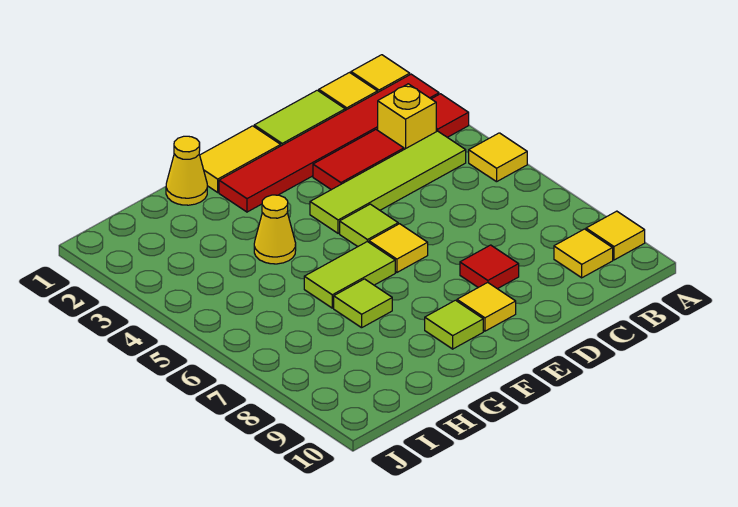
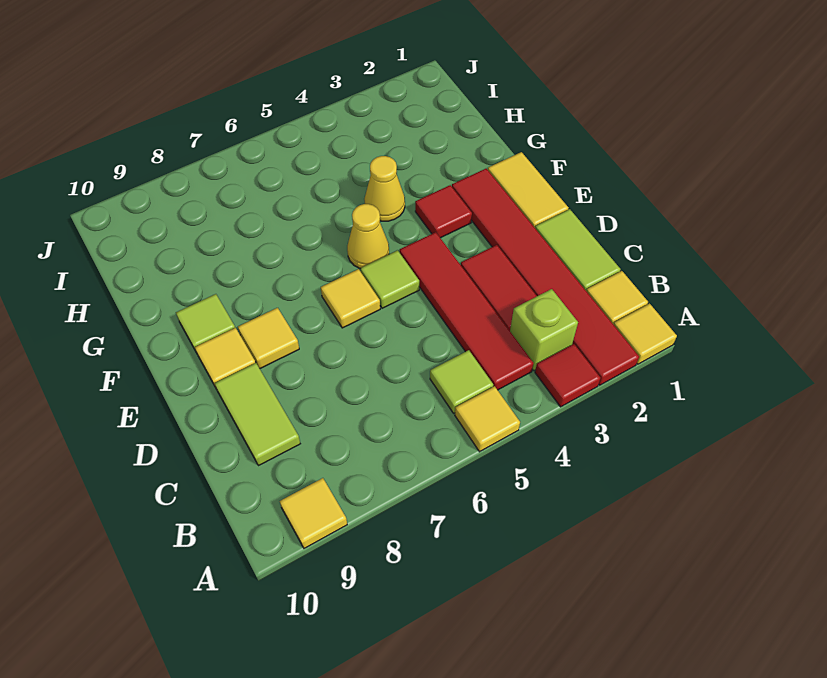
yellow 1x1 brick [378,84,436,149] -> lime 1x1 brick [510,289,578,370]
lime 1x4 tile [310,131,466,233] -> red 1x4 tile [400,232,534,390]
yellow 1x1 tile [554,229,613,278] -> yellow 1x1 tile moved to [238,308,299,368]
red 1x1 tile [460,245,519,289] -> red 1x1 tile moved to [415,185,472,238]
lime 1x2 tile [304,242,395,308] -> lime 1x2 tile moved to [215,363,300,466]
yellow 1x1 cone [166,136,207,205] -> yellow 1x1 cone moved to [347,204,389,269]
lime 1x1 tile [334,279,392,328] -> lime 1x1 tile moved to [430,350,493,413]

